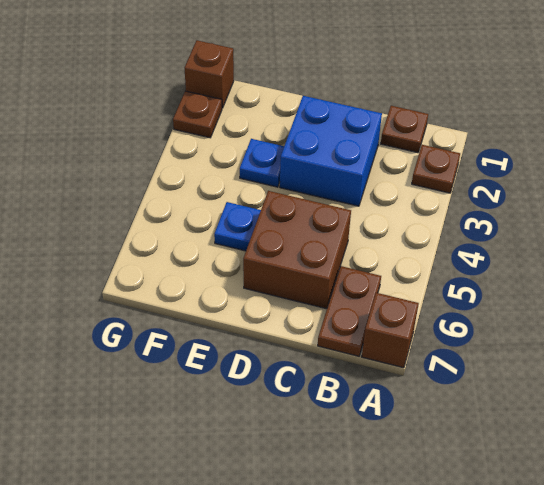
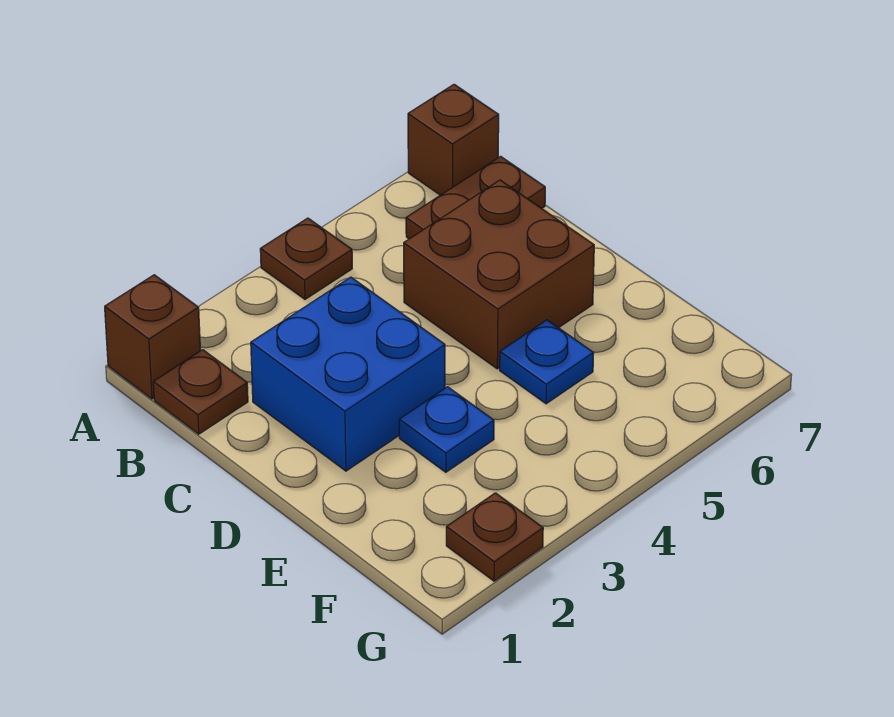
brown 1x1 plate [412,145,460,193] -> brown 1x1 plate moved to [260,218,352,299]
brown 1x1 brick [185,40,234,108] -> brown 1x1 brick moved to [105,275,201,399]

